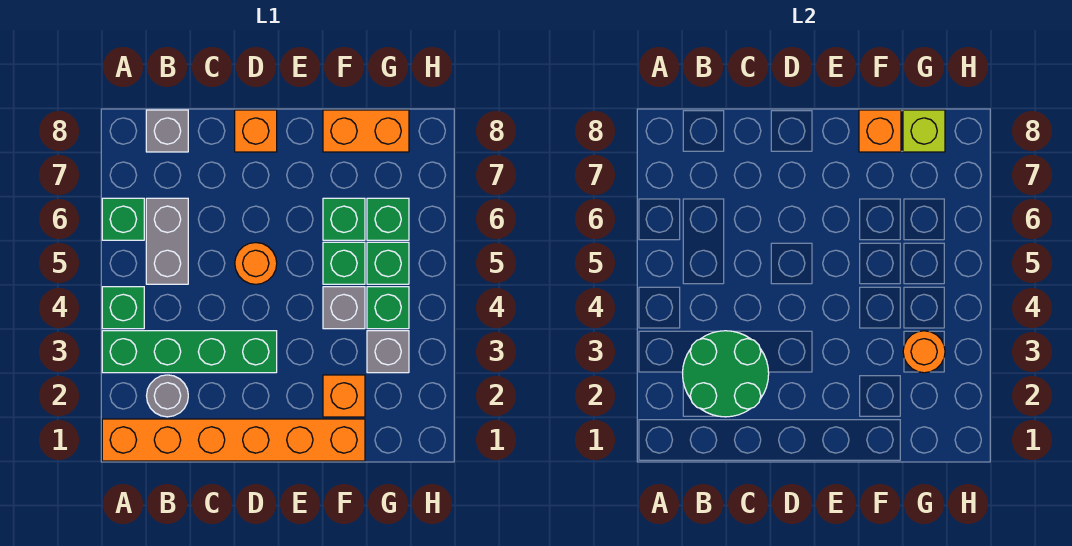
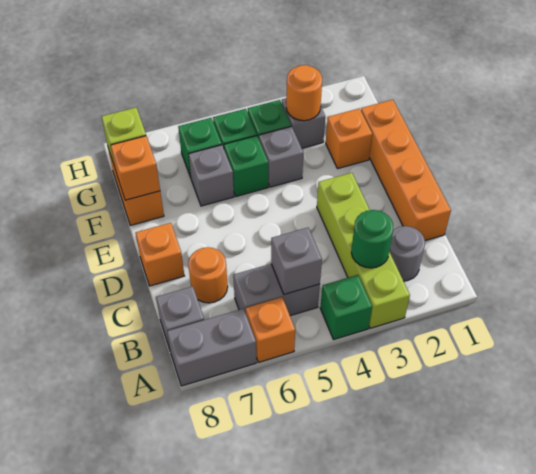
orange 1x6 brick [102,419,365,461] -> orange 1x4 brick [361,100,451,241]
green 1x4 brick [102,331,277,373] -> lime 1x4 brick [317,173,410,328]
green 1x1 brick [102,198,144,240] -> orange 1x1 brick [246,297,295,362]
none -> grey 1x2 brick [167,309,256,386]
green 2x2 round brick [683,331,769,417] -> green 1x1 round brick [351,210,393,268]
none -> grey 1x1 brick [271,228,322,295]
orange 1x1 round brick [235,243,277,284] -> orange 1x1 round brick moved to [188,247,228,303]
green 1x1 brick [323,198,365,240] -> grey 1x1 brick [189,145,234,206]

